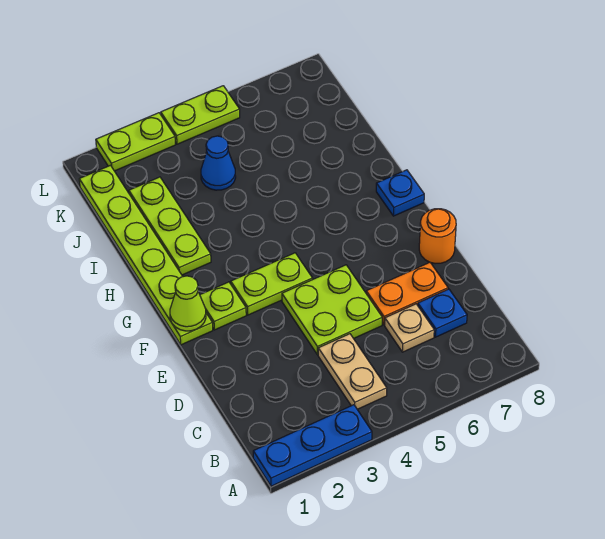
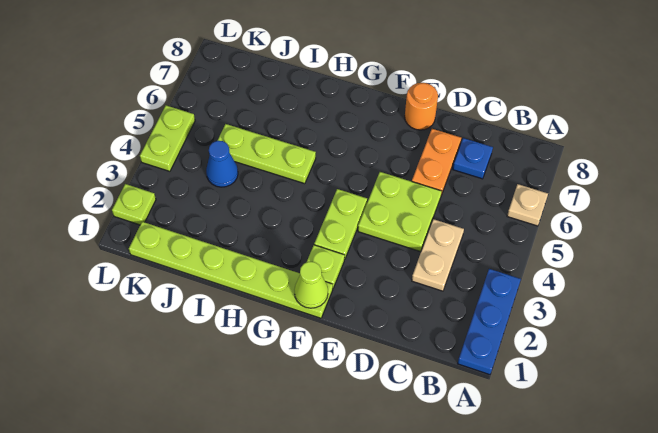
tan 1x2 plate [318,334,387,409] -> tan 1x2 plate turned to [412,219,464,291]
tan 1x1 plate [385,304,434,352] -> tan 1x1 plate moved to [507,184,548,226]
blue 1x1 plate [376,170,424,216] -> none
lime 1x3 plate [129,177,211,275] -> lime 1x3 plate moved to [217,124,316,184]
lime 1x2 plate [96,113,176,171] -> lime 1x1 plate [112,184,156,225]

